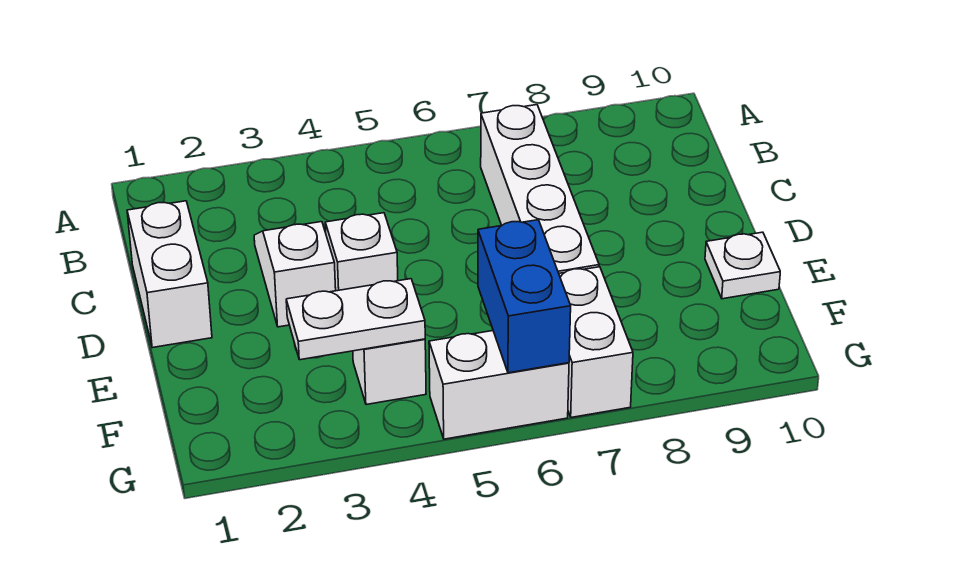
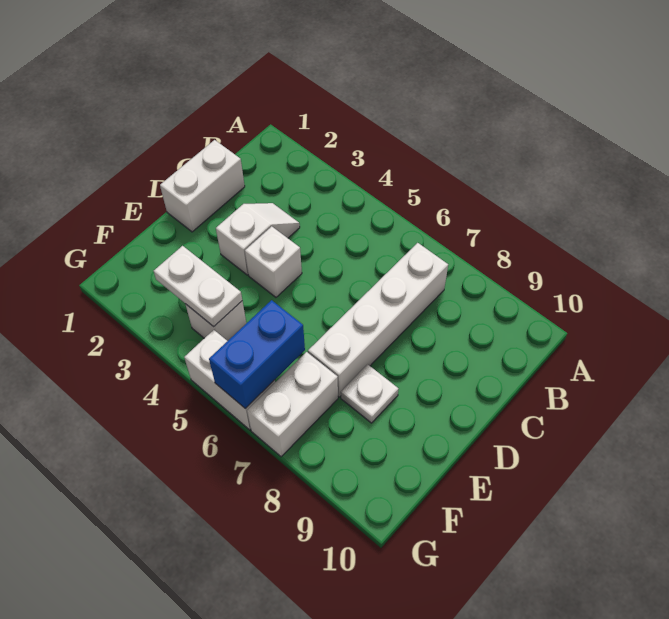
white 1x1 plate [705,232,780,299] -> white 1x1 plate moved to [341,364,398,423]

